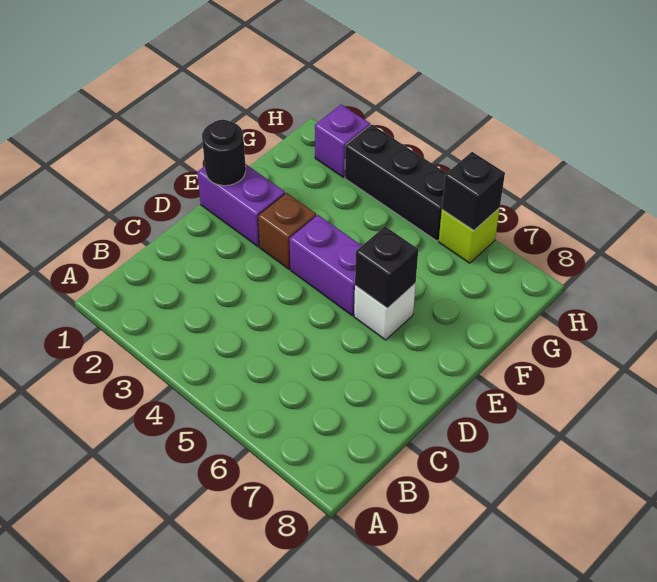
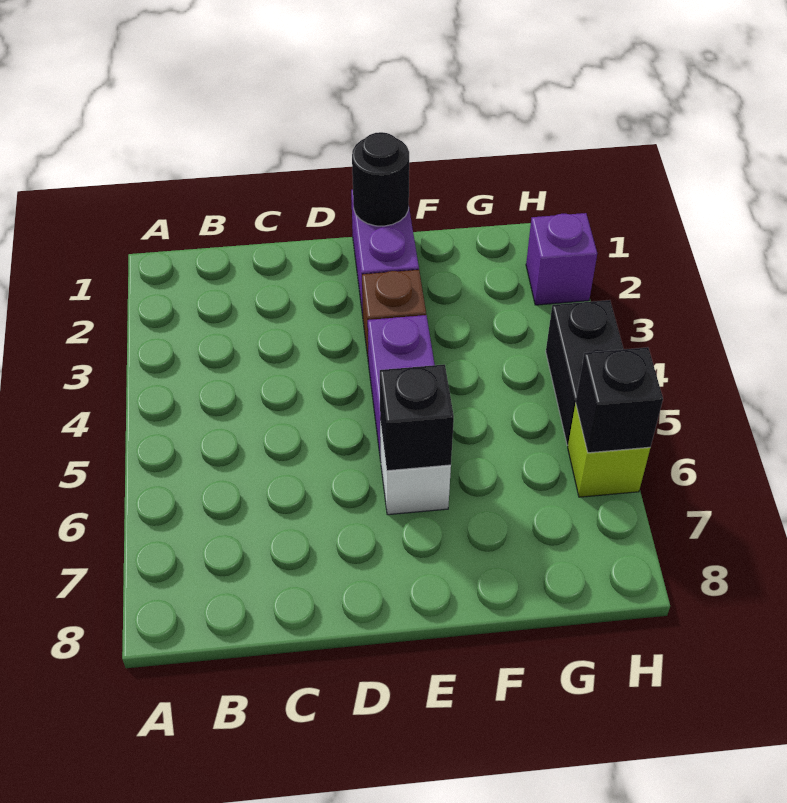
black 1x3 brick [345,124,446,241] -> black 1x2 brick [546,300,623,445]

